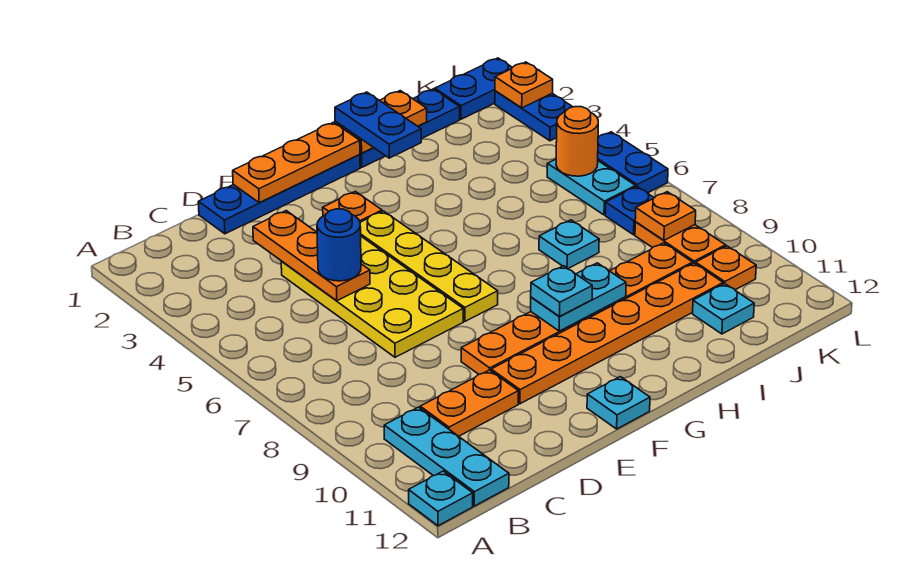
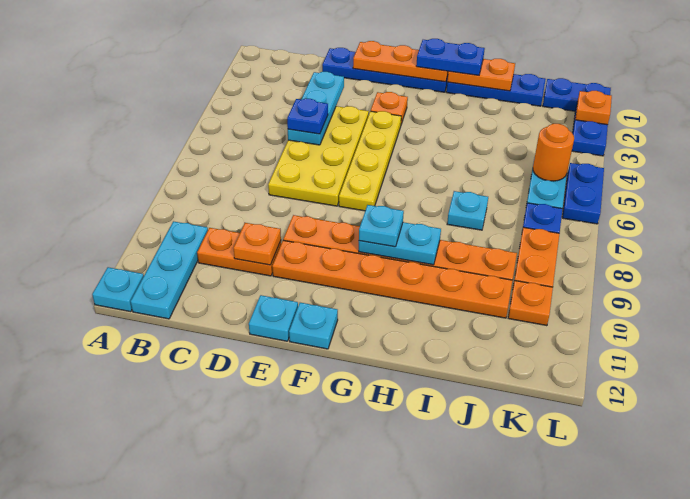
orange 1x3 plate [253,211,370,301] -> cyan 1x3 plate [288,72,344,145]
blue 1x1 round brick [317,209,361,281] -> blue 1x1 plate [287,99,328,134]
blue 1x2 plate [335,92,421,158] -> blue 1x2 plate turned to [416,39,485,75]
cyan 1x1 plate [693,284,754,334] -> cyan 1x1 plate moved to [249,295,298,341]
orange 1x1 plate [635,192,696,240] -> orange 1x1 plate moved to [234,223,281,265]

